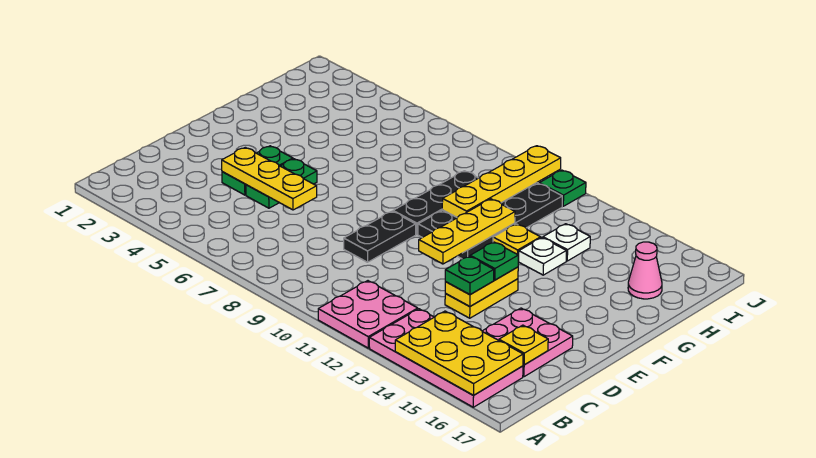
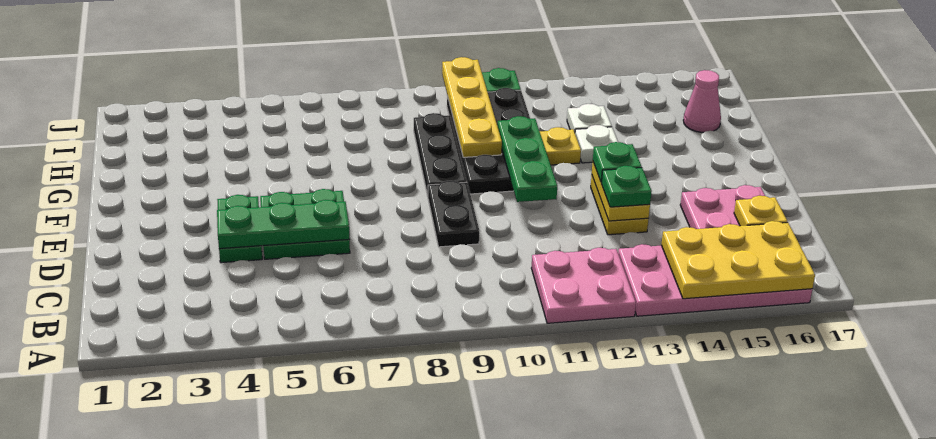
yellow 1x3 plate [222,147,317,210] -> green 1x3 plate [217,200,350,249]
green 1x2 plate [246,159,317,208] -> green 2x2 plate [260,189,350,259]
yellow 1x3 plate [419,199,515,264] -> green 1x3 plate [498,116,557,202]

